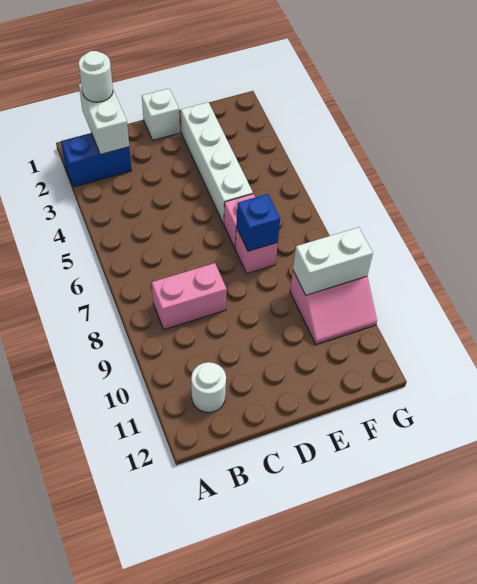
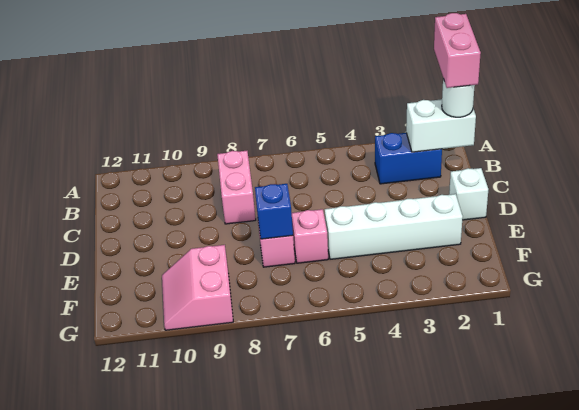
none -> pink 1x2 brick [434,13,481,88]
blue 1x2 brick [61,133,132,187] -> blue 1x2 brick turned to [375,133,442,184]
white 1x1 round brick [191,362,226,413] -> none
white 1x2 brick [293,227,373,295] -> none

